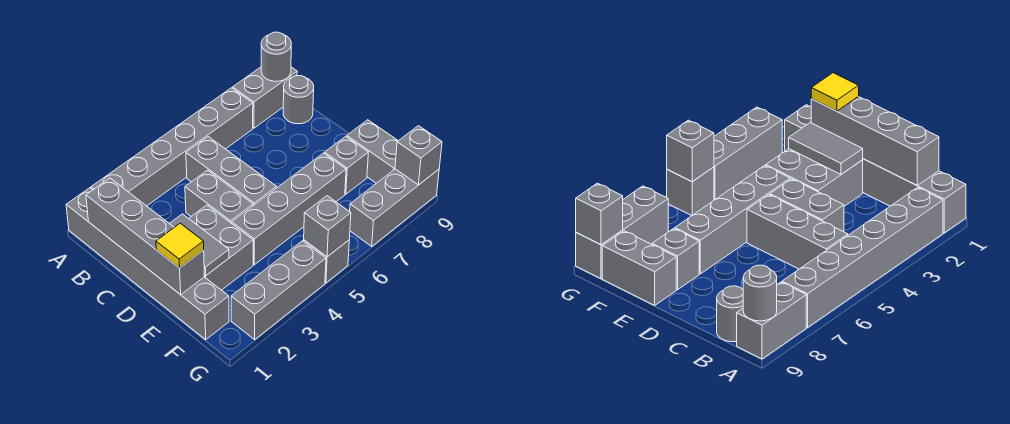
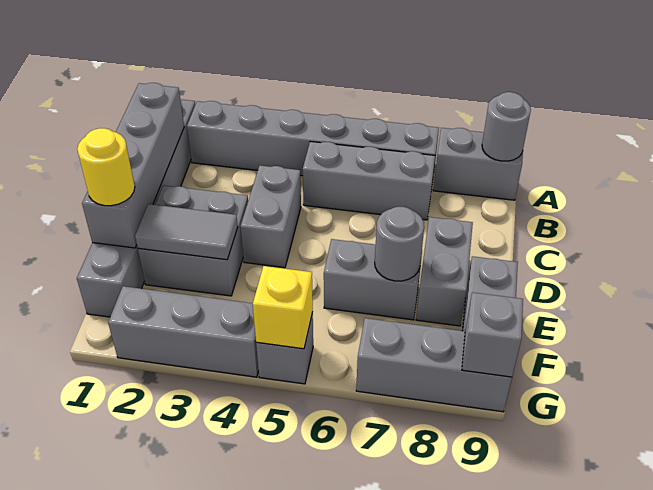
grey 1x3 brick [186,137,277,205] -> grey 1x3 brick turned to [303,142,435,220]
grey 1x1 round brick [283,76,314,124] -> grey 1x1 round brick moved to [375,207,424,281]
grey 1x2 tile [169,214,229,276] -> grey 1x2 tile turned to [135,204,238,260]
yellow 1x1 tile [156,223,204,268] -> yellow 1x1 round brick [77,128,135,206]
grey 1x4 brick [232,153,346,265] -> grey 1x2 brick [324,239,422,320]
grey 1x1 brick [324,136,368,194] -> grey 1x2 brick [416,217,473,326]
grey 1x1 brick [304,196,351,257] -> yellow 1x1 brick [253,266,313,349]

